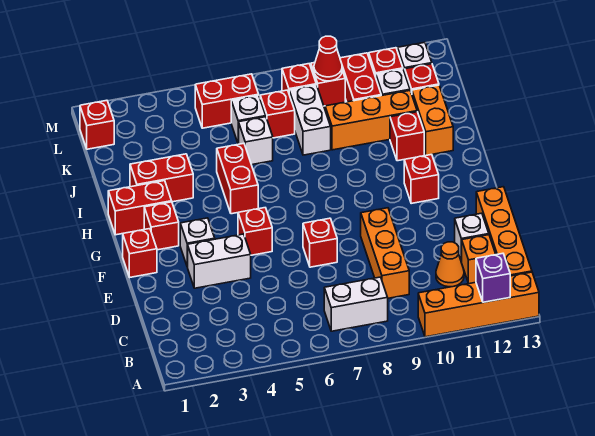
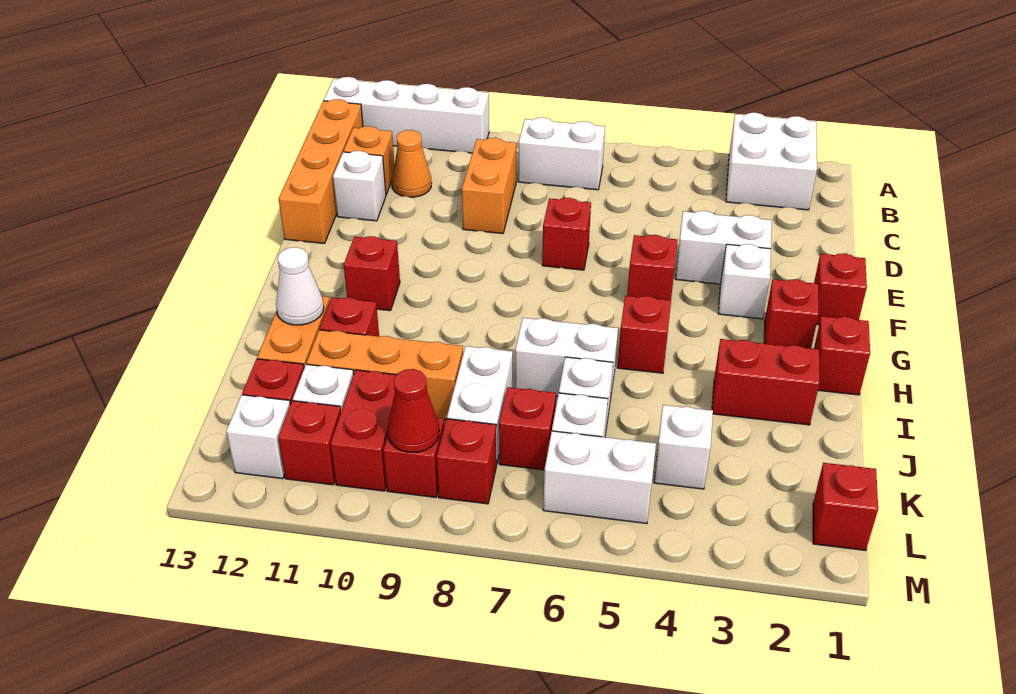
none -> white 2x2 brick [726,113,817,210]
orange 1x4 brick [418,272,539,337] -> white 1x4 brick [324,77,489,153]
purple 1x1 brick [476,253,510,302] -> none
orange 1x3 brick [361,208,409,298] -> orange 1x2 brick [462,138,516,234]
red 1x2 brick [108,181,172,235] -> red 1x1 brick [814,316,870,395]
red 1x2 brick [217,143,258,214] -> red 1x1 brick [617,296,671,373]
none -> white 1x2 brick [515,318,618,400]
none -> white 1x1 cone [276,247,324,325]
none -> white 1x1 brick [654,405,713,489]
red 1x2 brick [195,74,259,128] -> white 1x2 brick [543,431,656,523]

